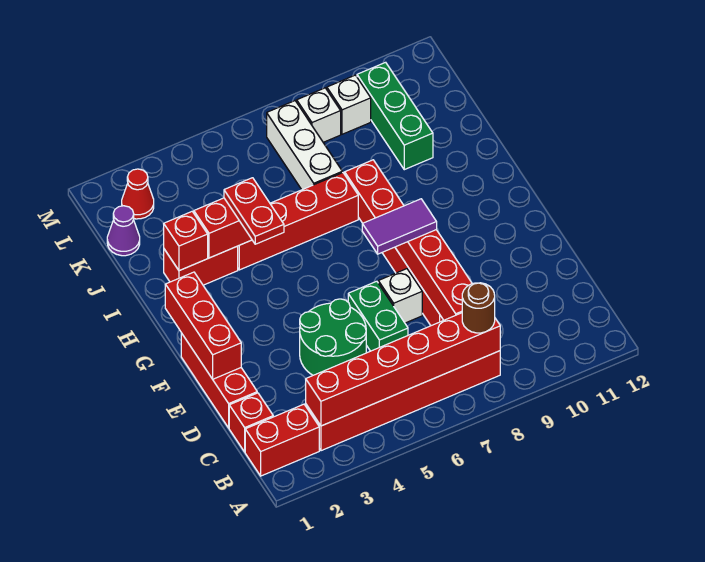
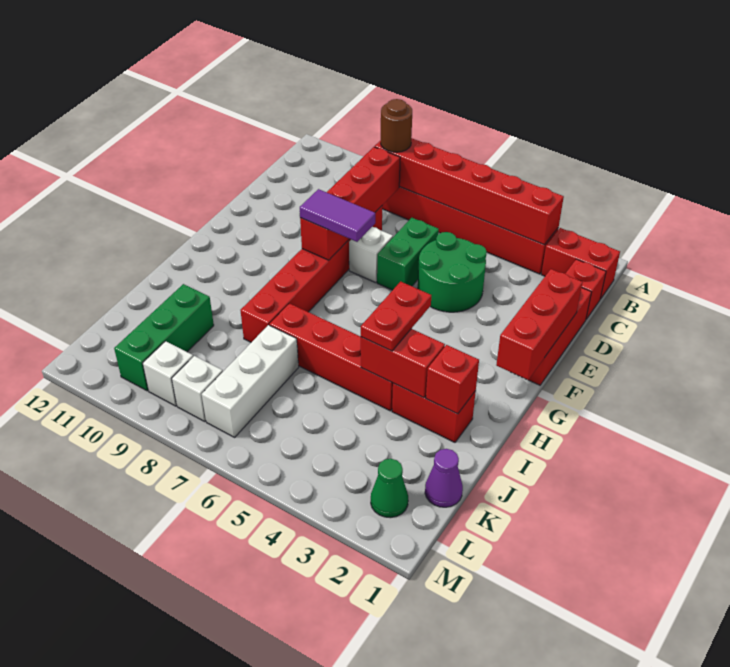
red 1x1 cone [122,169,154,219] -> green 1x1 cone [371,459,408,518]

